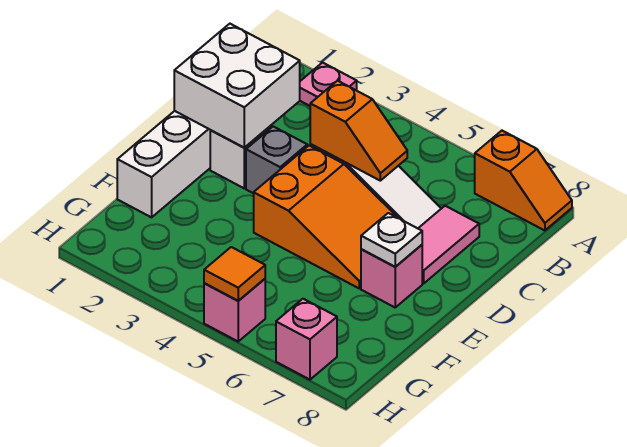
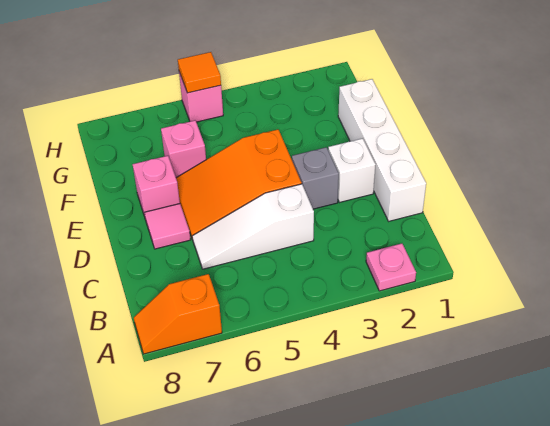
white 2x2 brick [174,24,300,148] -> none
orange 1x2 slope [310,81,407,181] -> none
pink 1x2 tile [418,206,479,283] -> pink 1x1 tile [145,204,191,249]
white 1x1 plate [361,213,422,267] -> none
pink 1x1 brick [276,299,337,380] -> pink 1x1 brick moved to [161,121,206,178]

